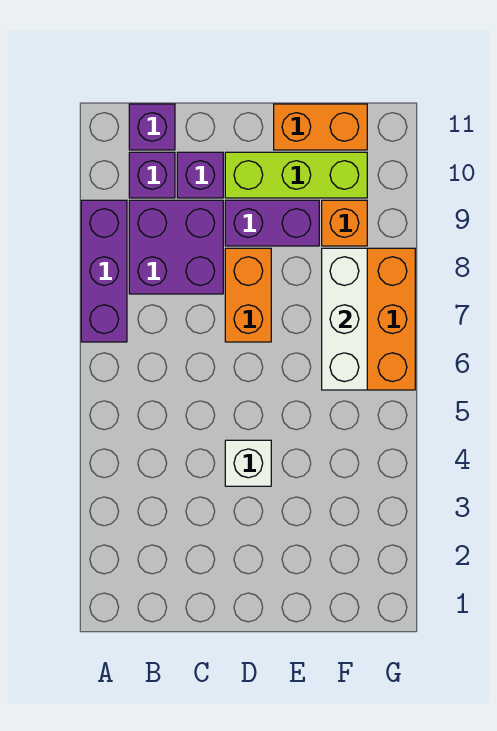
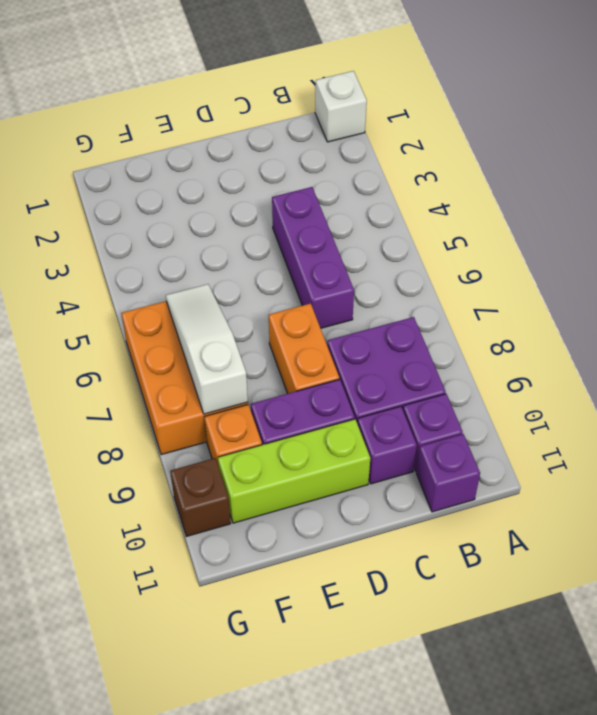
purple 1x3 brick [81,200,127,342] -> purple 1x3 brick moved to [272,187,354,328]
white 1x1 brick [225,440,271,486] -> white 1x1 brick moved to [315,71,367,142]
orange 1x2 brick [274,104,367,150] -> none
white 1x3 brick [322,248,367,390] -> white 1x3 slope [166,284,248,414]
none -> brown 1x1 brick [170,458,231,537]

